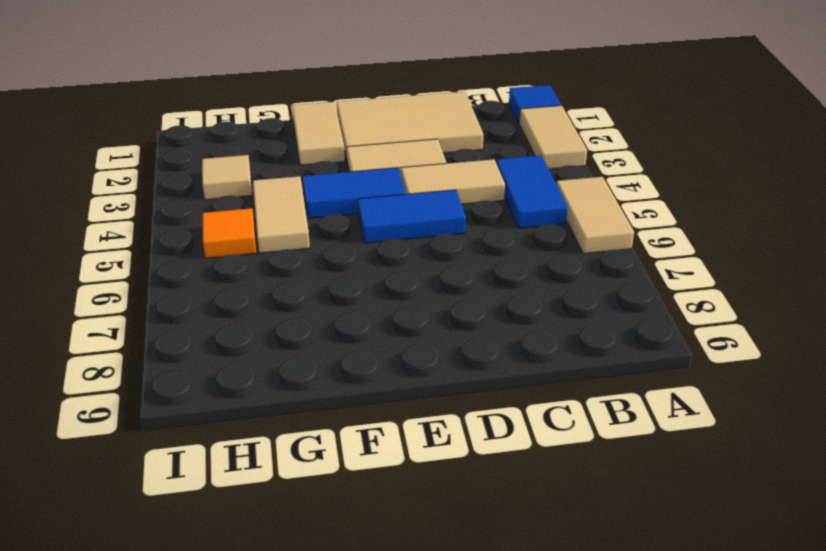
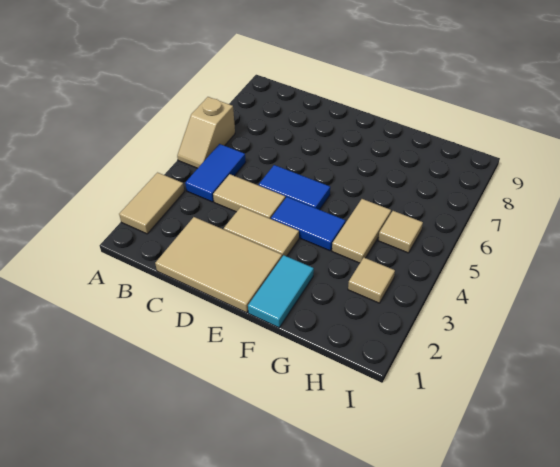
blue 1x1 tile [509,85,561,122] -> none
tan 1x2 tile [556,177,634,254] -> tan 1x2 slope [177,97,235,168]
tan 1x2 tile [292,102,345,165] -> cyan 1x2 tile [248,255,314,328]
orange 1x1 tile [202,208,256,258] -> tan 1x1 tile [378,211,423,253]

